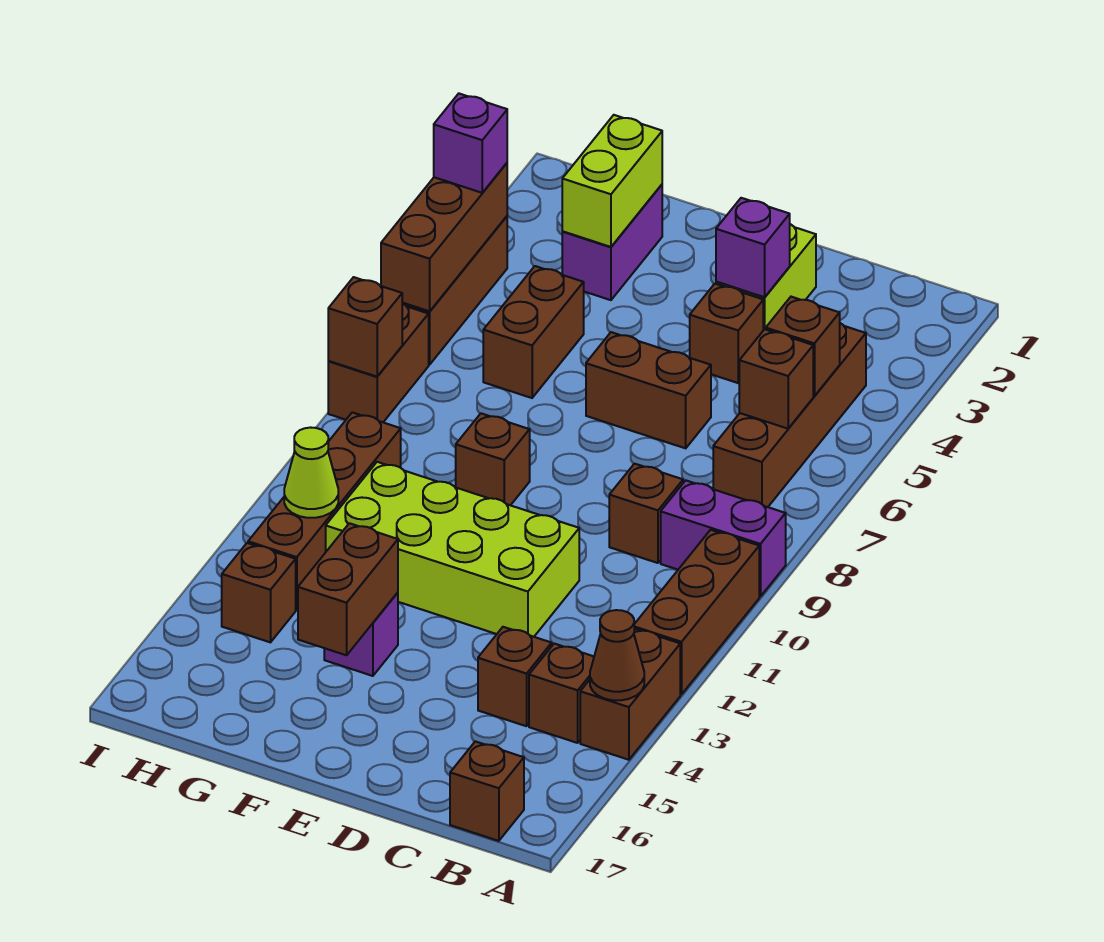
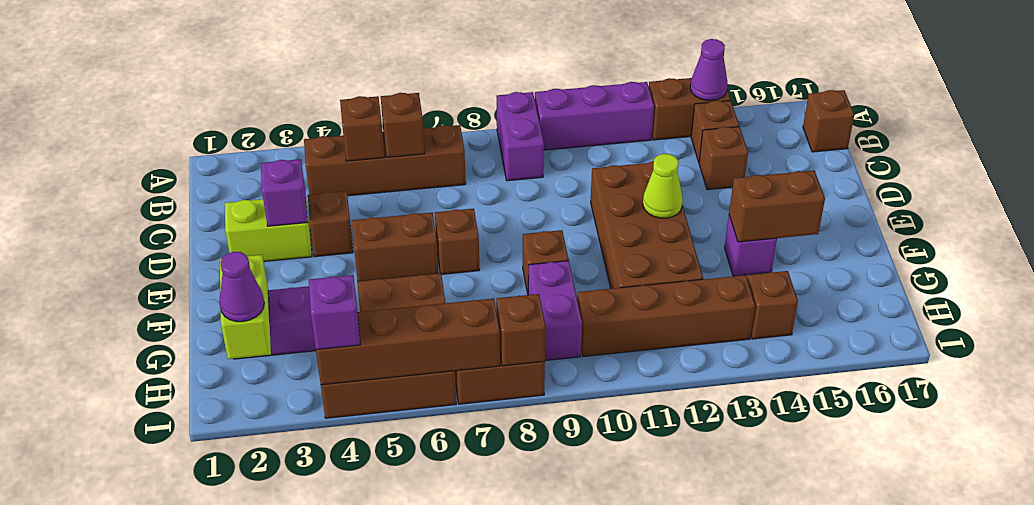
brown 1x3 brick [634,530,759,694] -> purple 1x3 brick [535,82,654,150]
brown 1x1 cone [590,610,644,700] -> purple 1x1 cone [690,39,728,101]
brown 1x1 brick [609,464,683,563] -> brown 1x1 brick moved to [435,209,480,274]
brown 1x2 brick [586,332,711,448] -> brown 1x2 brick turned to [352,213,438,281]
lime 2x4 brick [326,462,579,637] -> brown 2x4 brick [591,161,703,289]
lime 1x2 brick [562,115,662,247] -> lime 1x2 brick turned to [220,255,271,359]
none -> purple 1x2 brick [528,261,582,361]
none -> purple 1x1 cone [219,252,264,322]
lime 1x1 cone [284,427,338,518] -> lime 1x1 cone moved to [643,154,683,218]
brown 1x3 brick [381,163,507,311] -> brown 1x4 brick [316,298,500,385]

